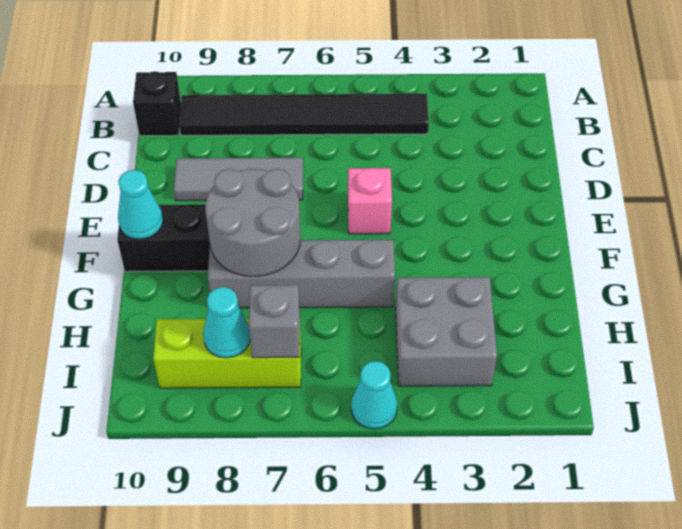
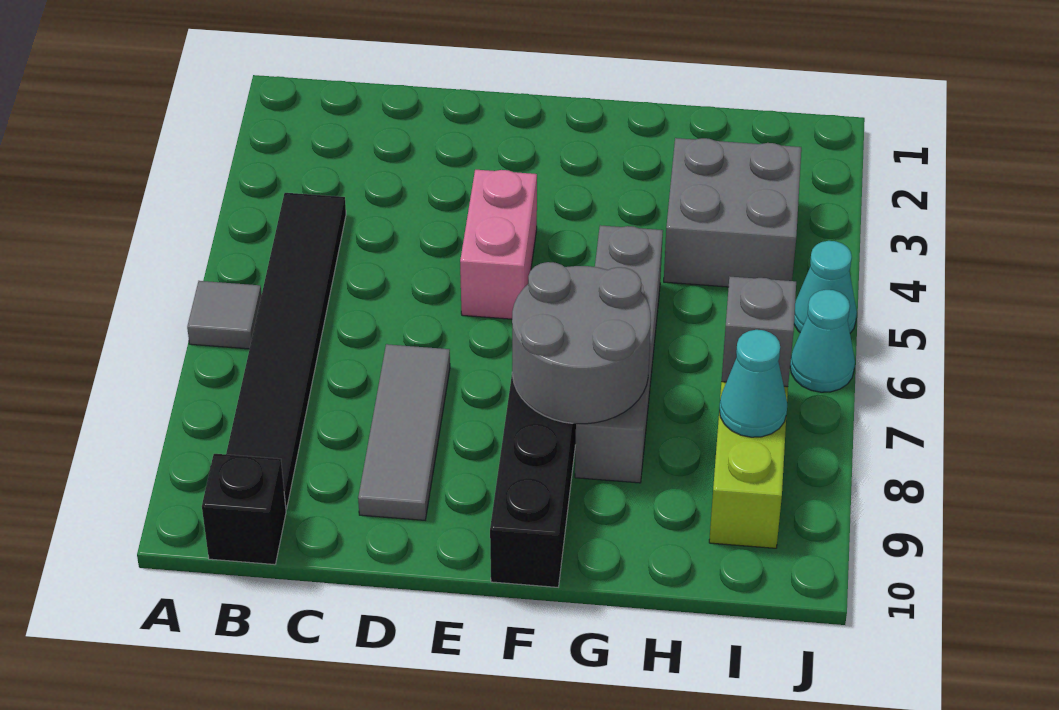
none -> grey 1x1 tile [187,281,262,349]
pink 1x1 brick [348,168,392,234] -> pink 1x2 brick [460,170,537,319]
cyan 1x1 cone [118,170,163,239] -> cyan 1x1 cone moved to [790,290,855,392]

